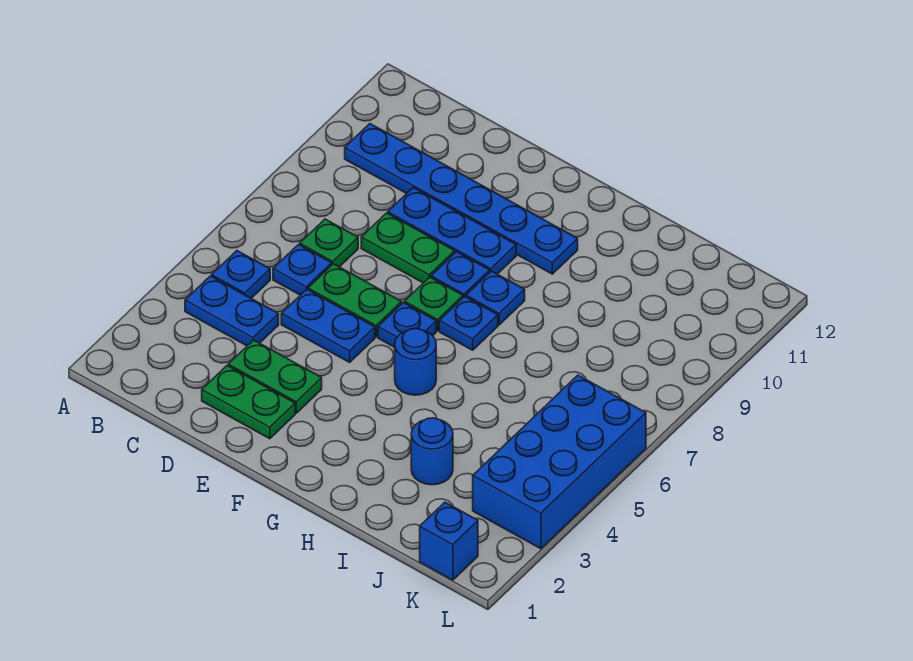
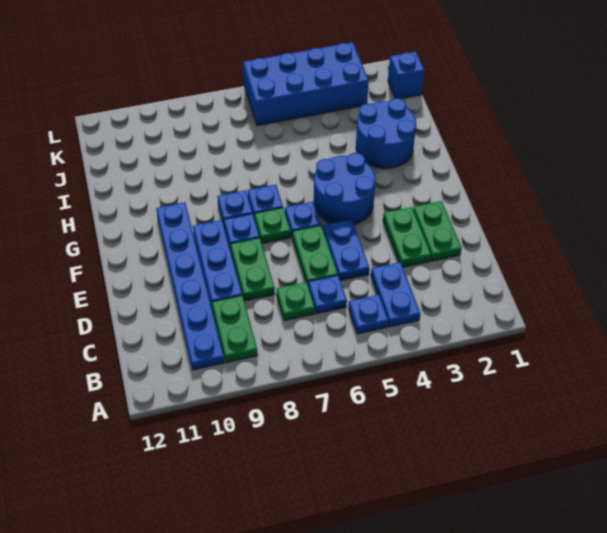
none -> green 1x2 plate [212,295,258,363]
blue 1x1 round brick [395,329,436,395] -> blue 2x2 round brick [314,153,376,225]
blue 1x1 round brick [411,418,453,485] -> blue 2x2 round brick [356,98,416,169]

